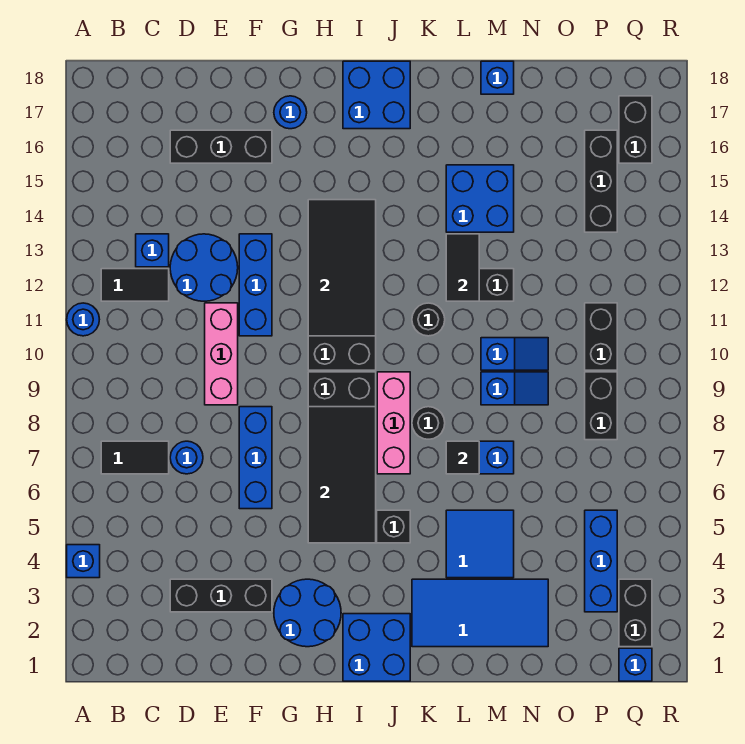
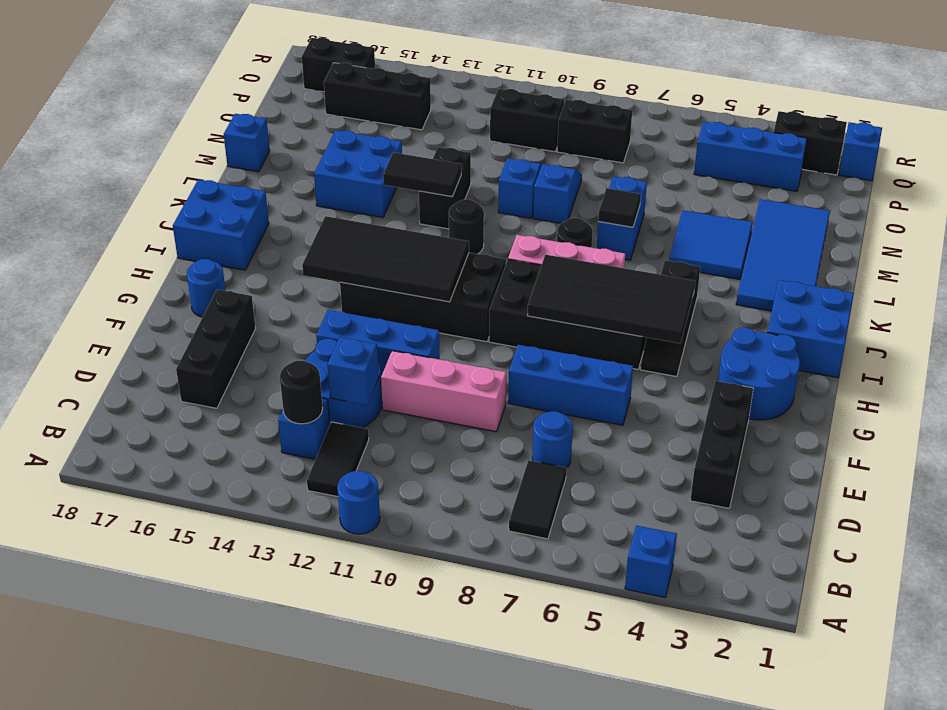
none -> black 1x1 round brick [280,361,323,424]
none -> blue 1x1 brick [327,337,379,405]

